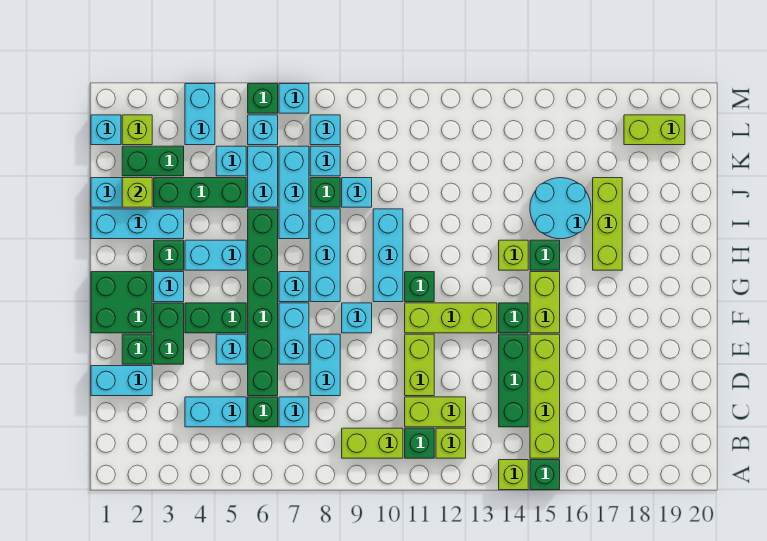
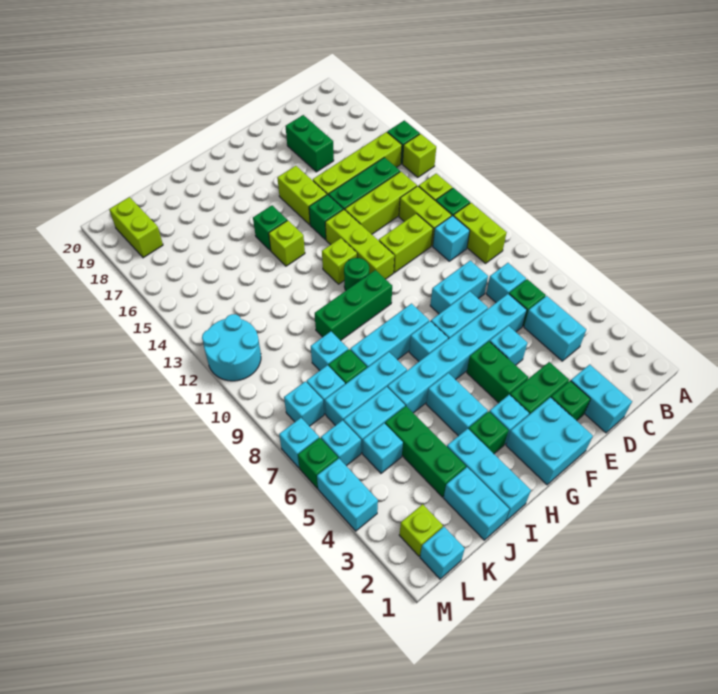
green 1x6 brick [248,209,278,396] -> cyan 1x6 brick [388,294,527,413]
green 2x2 brick [91,272,152,333] -> cyan 2x2 brick [506,397,593,485]
cyan 1x1 brick [342,303,372,333] -> cyan 1x1 brick moved to [433,216,470,261]
lime 1x2 brick [530,272,560,333] -> lime 1x2 brick turned to [277,166,327,225]
cyan 1x3 brick [373,209,403,302] -> green 1x3 brick [315,270,392,341]
green 1x1 brick [405,272,434,302] -> green 1x1 round brick [344,258,369,290]
lime 1x3 brick [593,178,622,270] -> lime 1x3 brick moved to [345,172,417,234]
cyan 2x2 round brick [530,178,591,239] -> cyan 2x2 round brick moved to [202,314,261,381]
lime 1x1 brick [122,178,152,207] -> lime 1x1 brick moved to [322,238,357,284]
green 1x2 brick [122,146,184,176] -> green 1x2 brick moved to [286,115,334,172]
cyan 1x2 brick [185,84,215,145] -> cyan 1x2 brick turned to [317,459,378,531]

